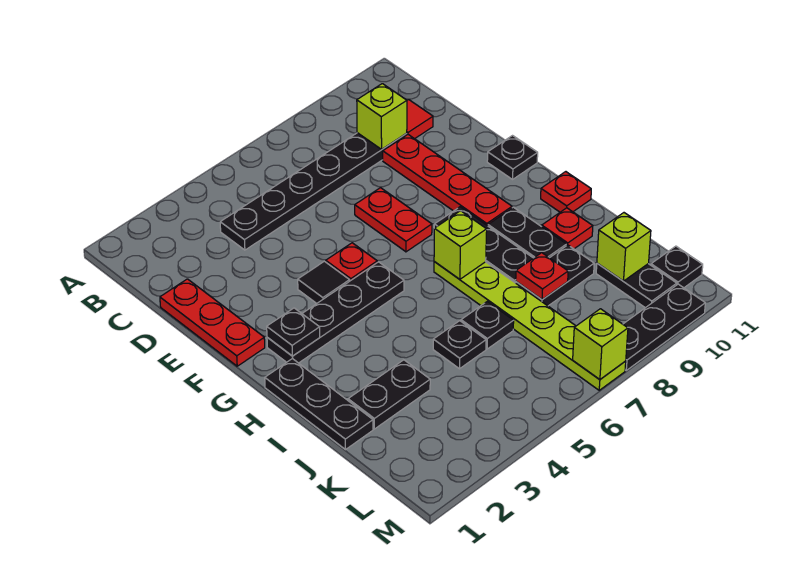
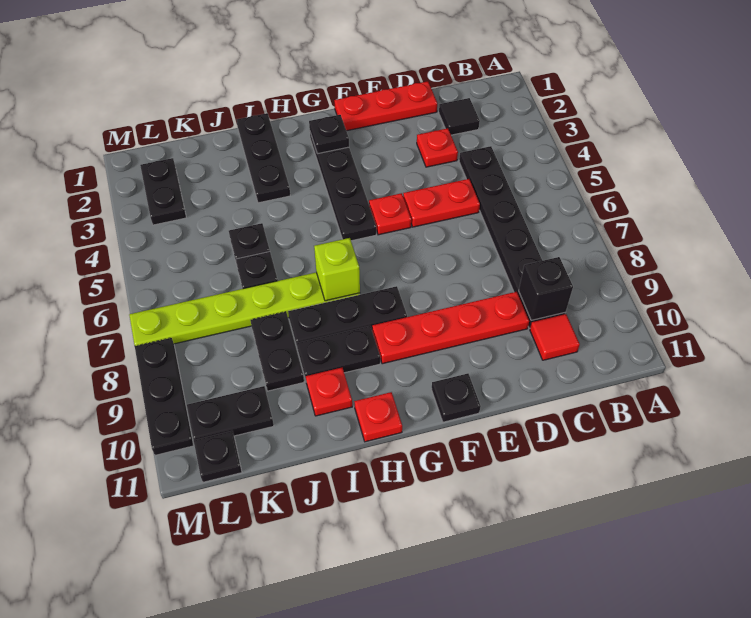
lime 1x1 brick [357,84,407,149] -> black 1x1 brick [519,257,573,320]
red 1x2 plate [355,188,432,252] -> red 1x2 plate moved to [403,179,480,227]
black 1x1 tile [298,261,350,304] -> black 1x1 tile moved to [439,98,480,135]
black 1x3 plate [265,359,373,450] -> black 1x3 plate turned to [236,113,290,203]
black 1x2 plate [348,360,430,429] -> black 1x2 plate moved to [140,158,186,225]
red 1x1 plate [516,253,568,300] -> red 1x1 plate moved to [417,128,458,167]
lime 1x1 brick [597,213,651,281] -> none
lime 1x1 brick [573,309,628,380] -> none

